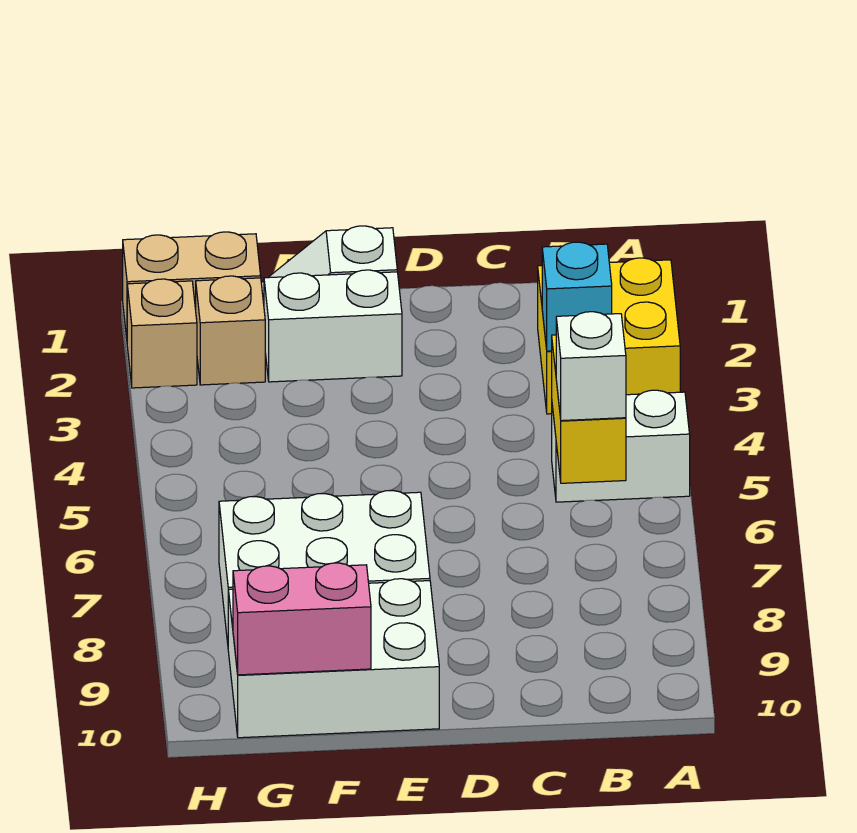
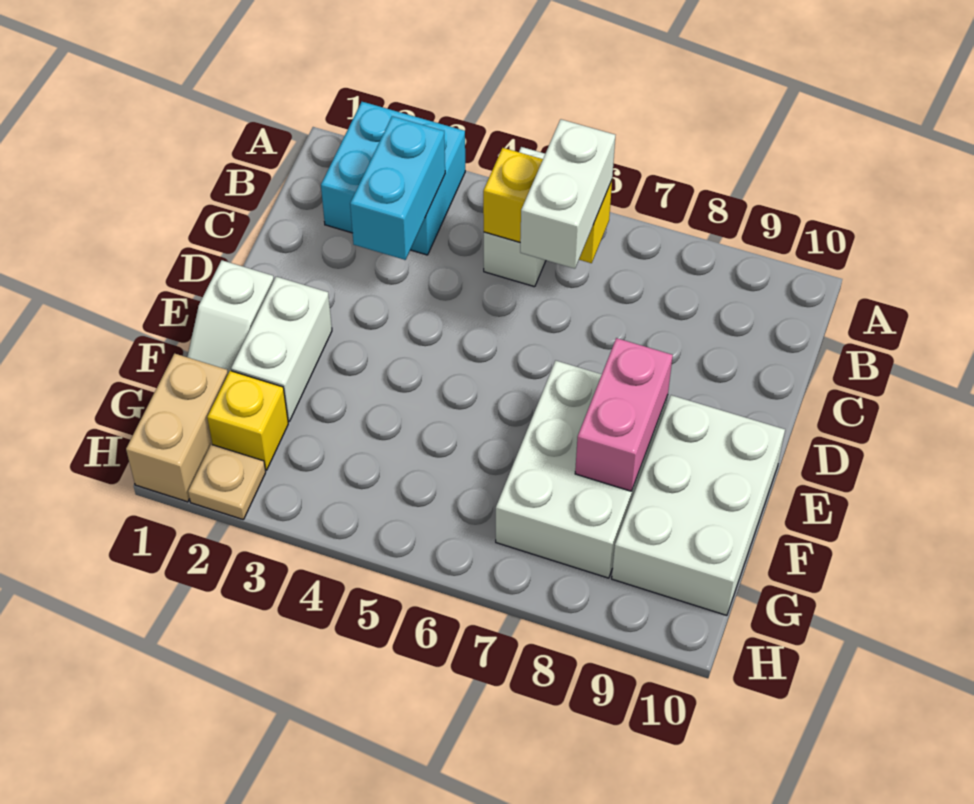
yellow 2x2 brick [538,258,680,414] -> cyan 2x2 brick [321,102,465,255]
cyan 1x1 brick [542,242,612,351] -> cyan 1x2 brick [350,116,445,260]
white 1x1 brick [556,312,626,421] -> white 1x2 brick [520,119,615,269]
pink 1x2 brick [233,563,371,675] -> pink 1x2 brick moved to [575,338,673,491]
tan 1x1 brick [196,276,265,385] -> yellow 1x1 brick [207,371,288,470]
tan 1x1 brick [127,279,197,388] -> tan 1x1 plate [188,444,266,520]

